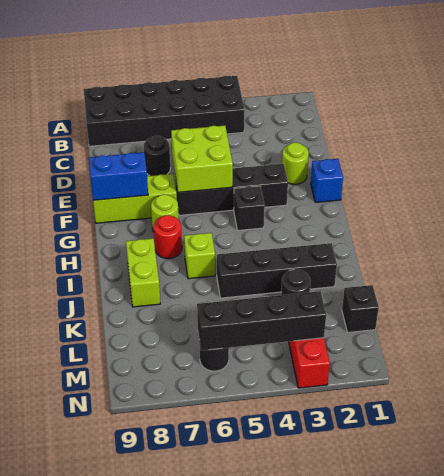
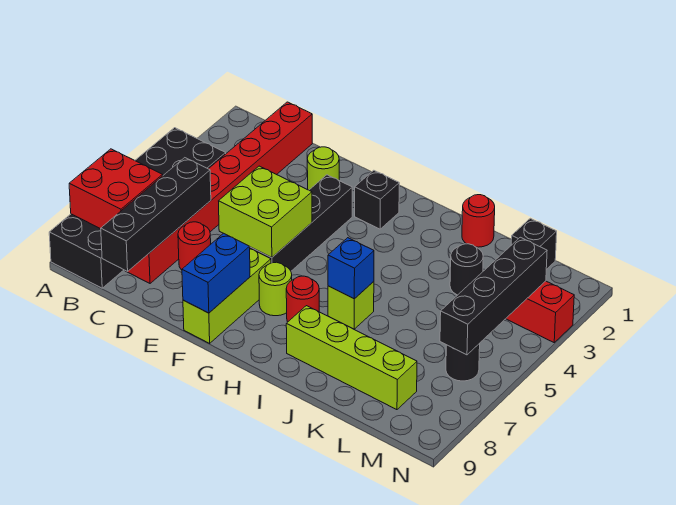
none -> red 2x2 brick [69,149,163,229]
none -> red 1x8 brick [126,102,312,283]
black 1x1 round brick [144,136,170,176] -> red 1x1 round brick [178,222,211,270]
blue 1x1 brick [311,159,343,202] -> blue 1x1 brick moved to [328,238,374,299]
black 1x1 brick [234,186,265,230] -> black 1x1 brick moved to [355,170,399,229]
lime 1x2 brick [126,238,160,307] -> lime 1x4 brick [286,306,417,410]
none -> red 1x1 round brick [462,195,495,247]
black 1x4 brick [217,243,337,298] -> black 1x4 brick moved to [101,158,211,271]

